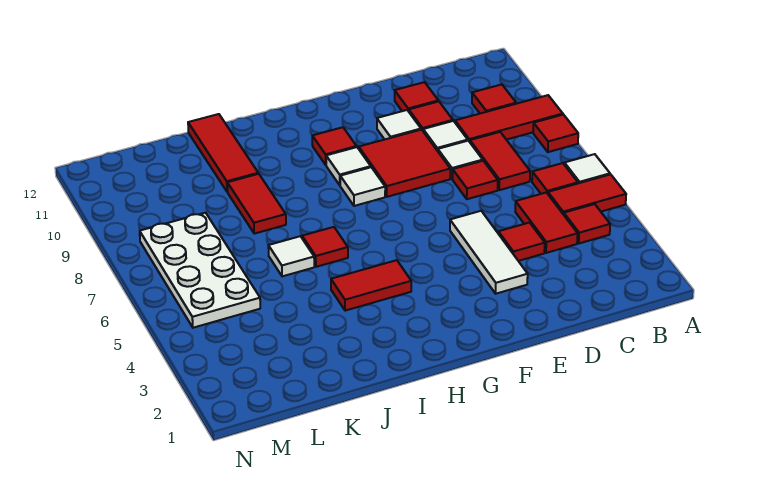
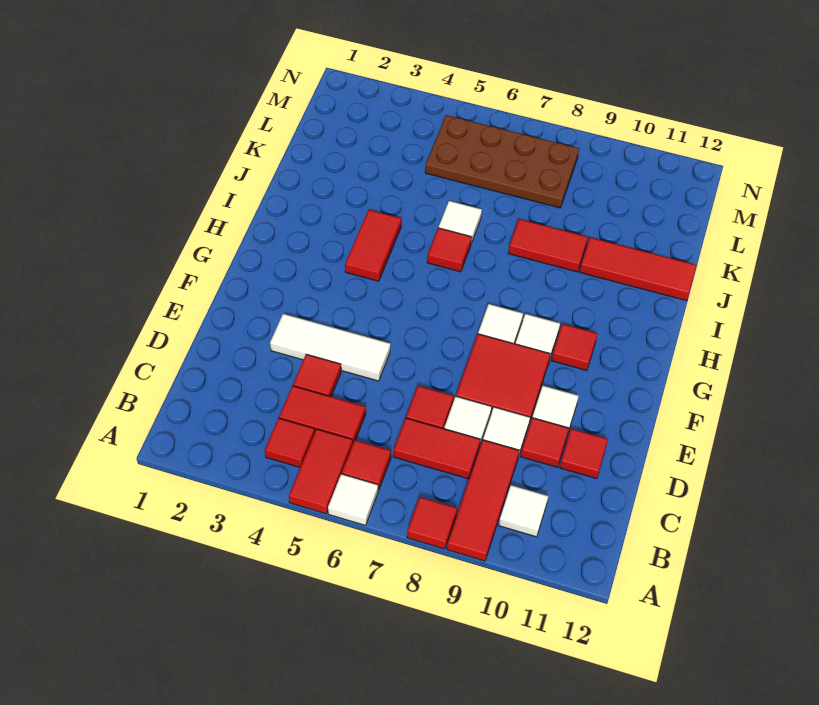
red 1x1 tile [472,84,516,113] -> white 1x1 tile [499,485,548,537]
white 2x4 plate [140,213,260,328] -> brown 2x4 plate [425,115,579,208]

